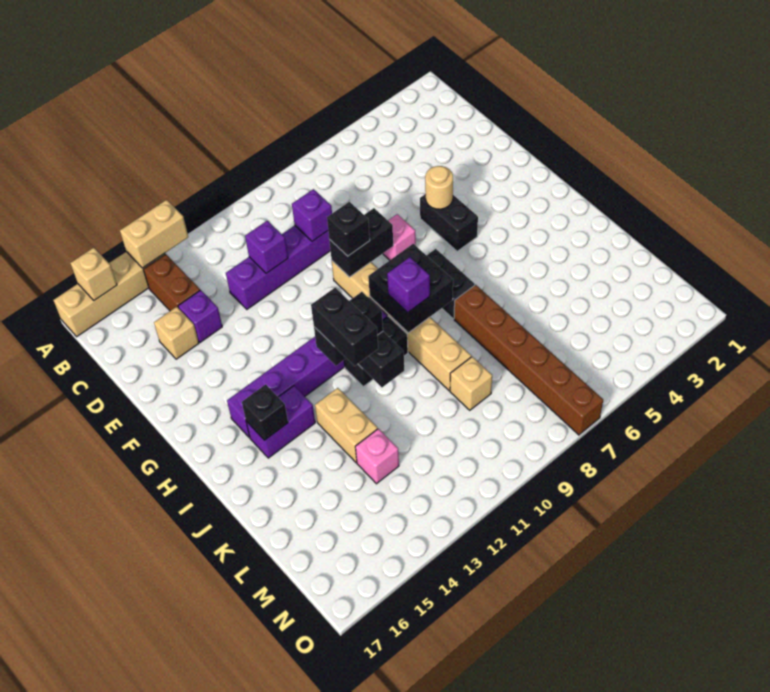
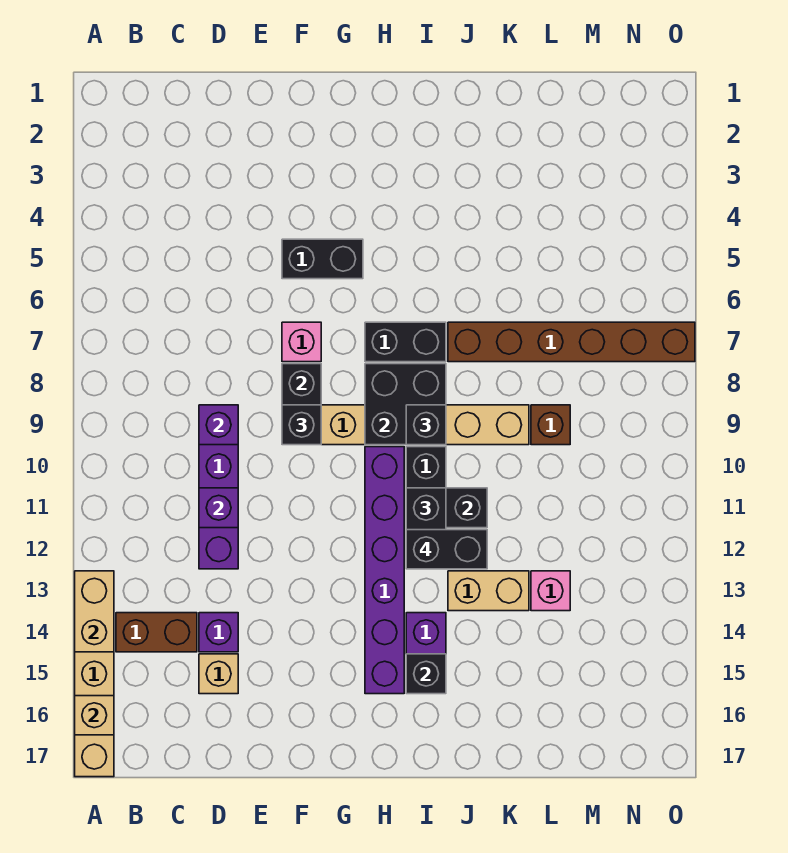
tan 1x1 round brick [425,166,453,209] -> none
purple 1x1 brick [387,257,430,313] -> black 1x1 brick [406,405,446,445]
tan 1x1 brick [450,357,492,410] -> brown 1x1 brick [531,405,570,445]

